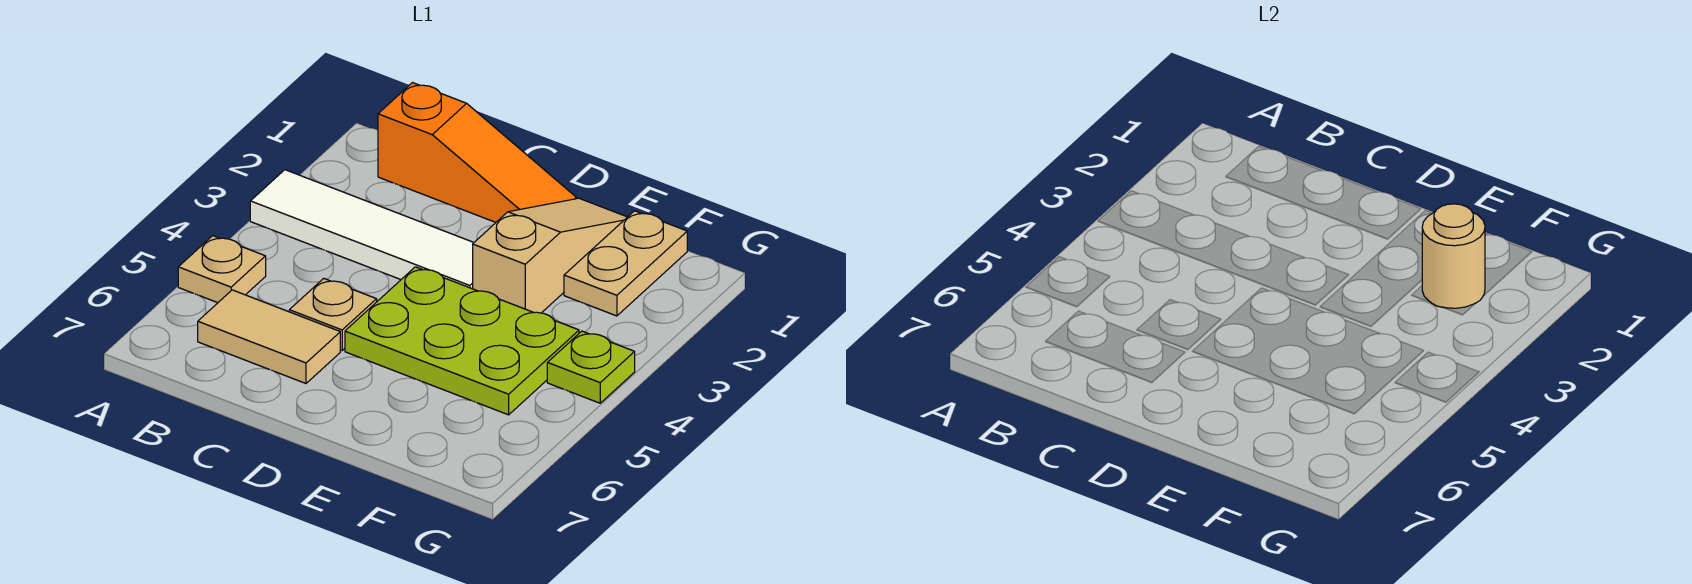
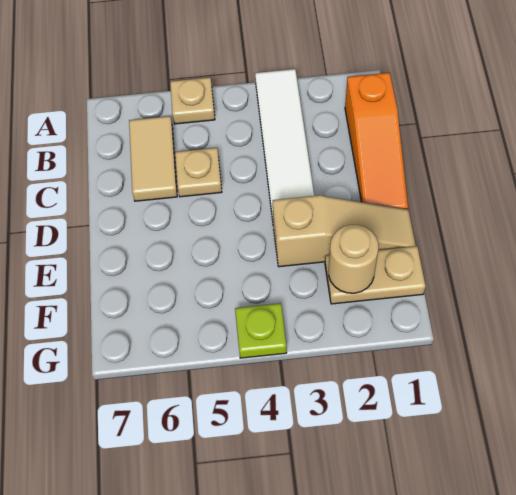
lime 2x3 plate [345,267,579,415] -> none

